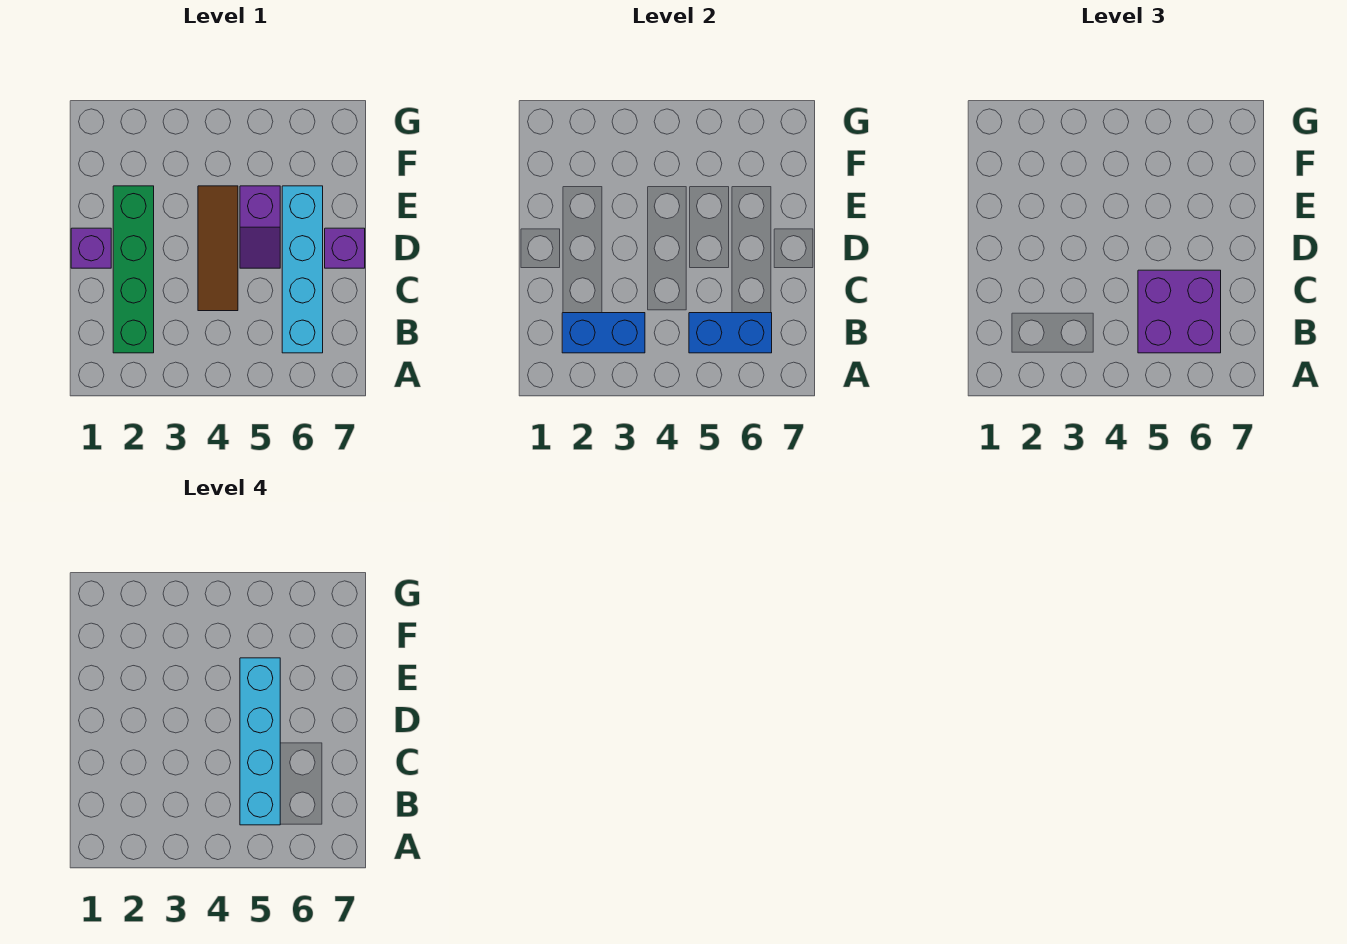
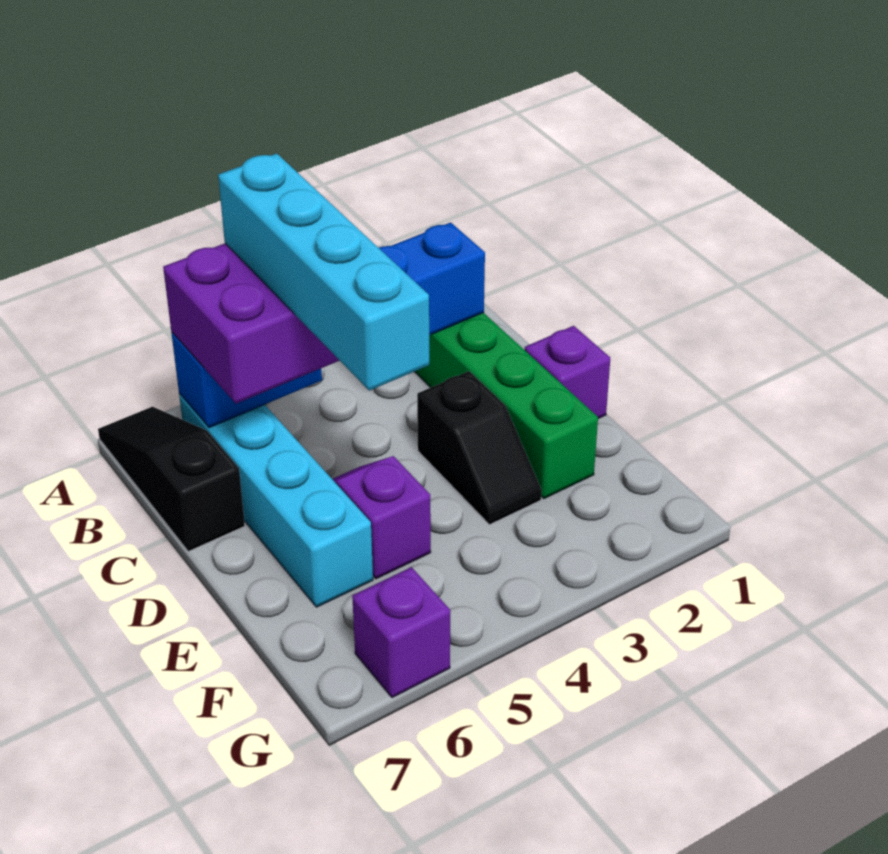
none -> black 1x3 slope [98,407,245,552]
brown 1x3 tile [198,186,238,311] -> none
none -> black 1x2 slope [417,371,542,525]
purple 1x1 brick [325,228,365,268] -> purple 1x1 brick moved to [352,567,450,698]

